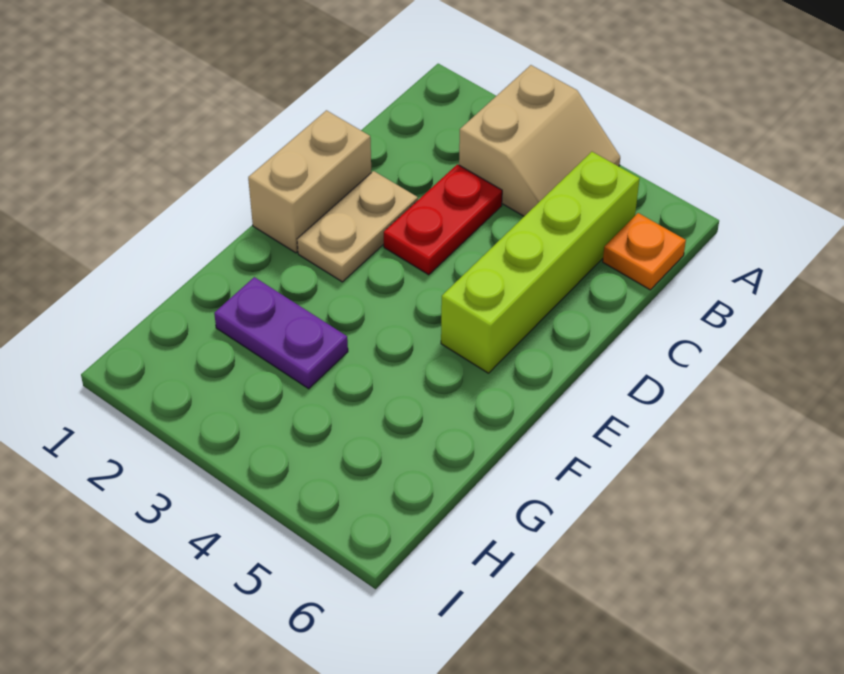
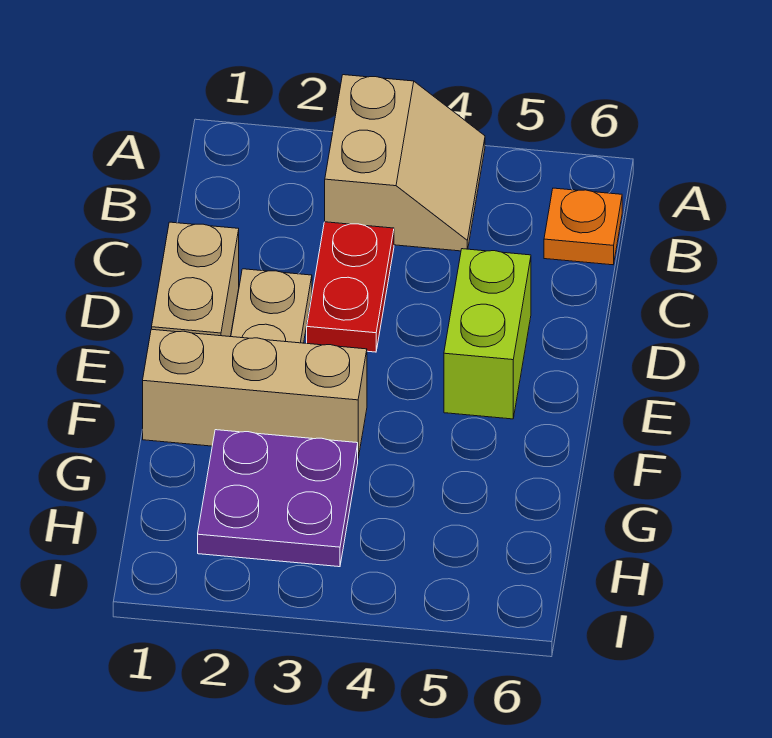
lime 1x4 brick [441,152,640,373] -> lime 1x2 brick [444,249,531,419]
none -> tan 1x3 brick [143,329,367,458]
purple 1x2 plate [214,277,348,389] -> purple 2x2 plate [198,430,358,567]

